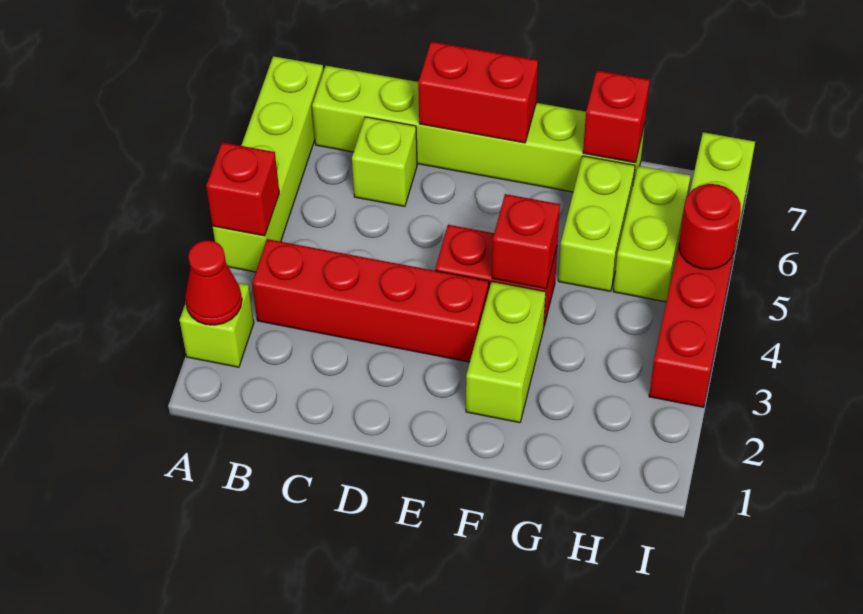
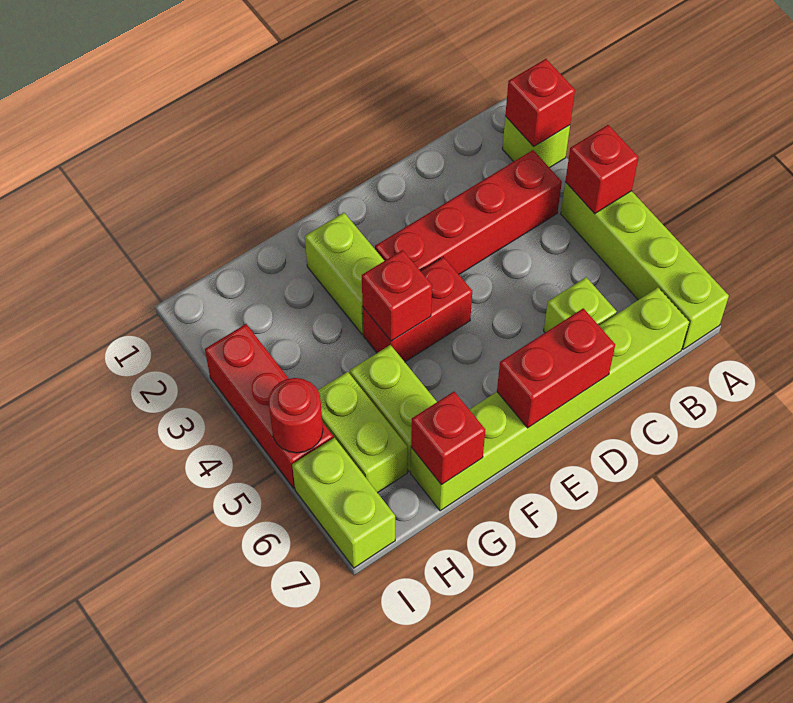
red 1x1 cone [185,240,242,325] -> red 1x1 brick [505,59,575,147]

